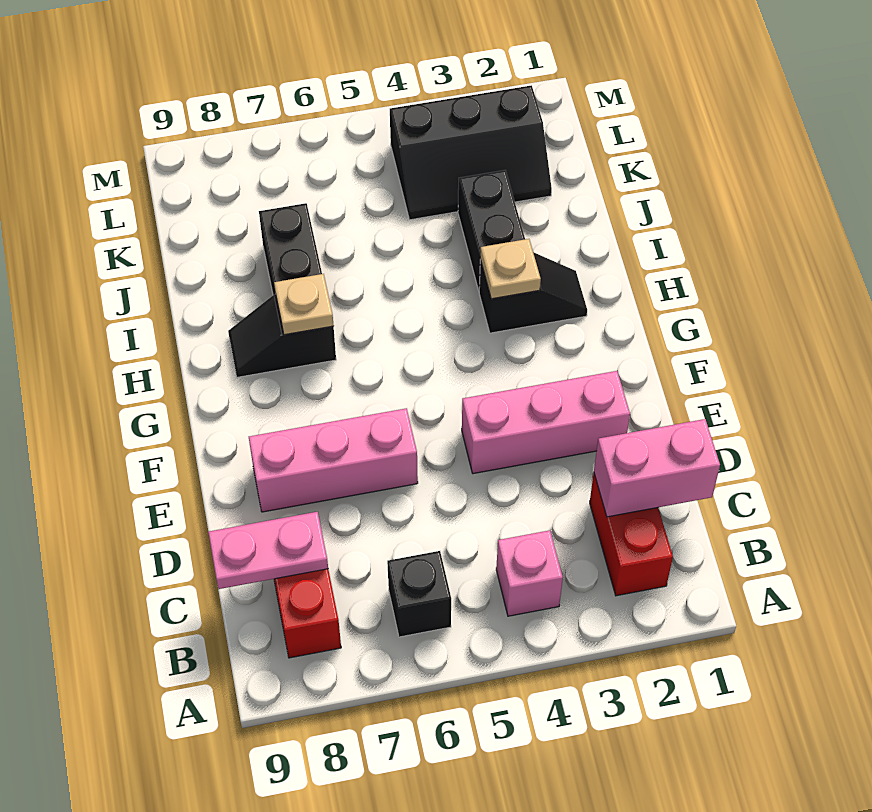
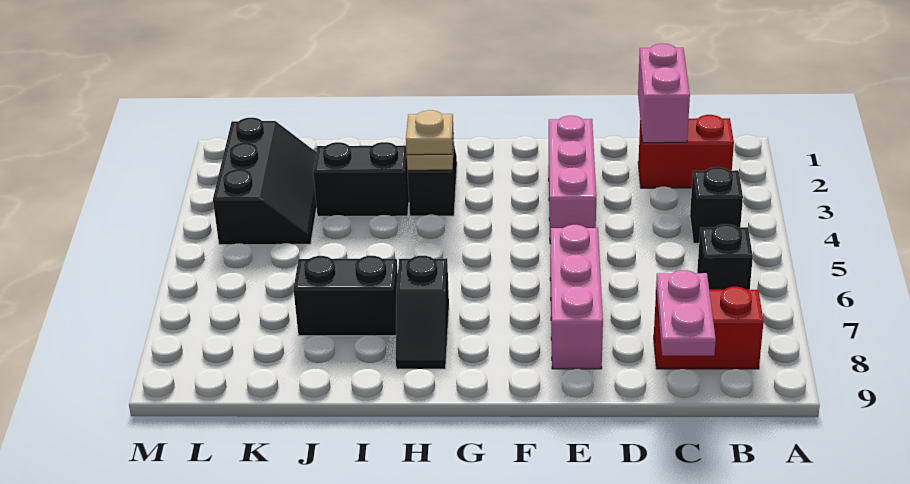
pink 1x1 brick [496,530,563,616] -> black 1x1 brick [690,167,743,243]
tan 1x1 plate [274,274,334,335] -> tan 1x1 plate moved to [406,110,453,155]

